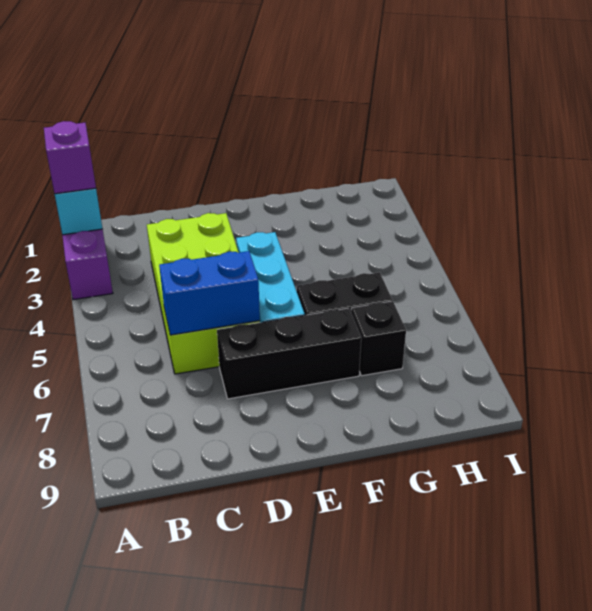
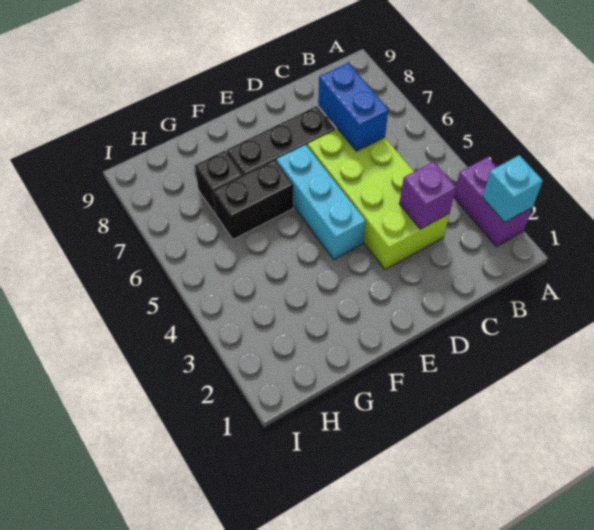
purple 1x1 brick [44,121,96,194] -> purple 1x1 brick moved to [399,162,456,229]
blue 1x2 brick [159,251,260,335] -> blue 1x2 brick turned to [318,63,388,151]

